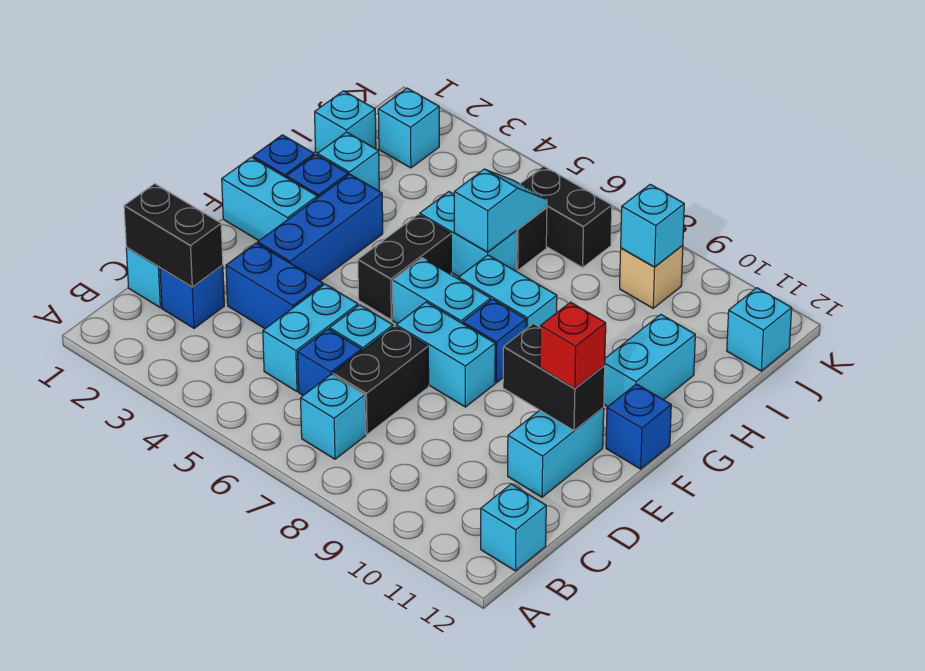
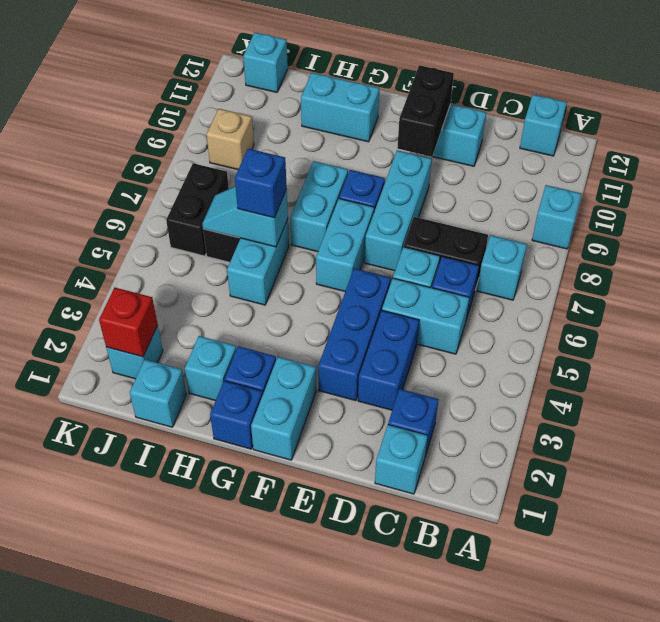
black 1x2 brick [124,184,223,287] -> none
blue 1x3 brick [258,174,383,281] -> blue 1x3 brick turned to [318,269,391,401]
cyan 1x2 brick [396,302,495,407] -> cyan 1x3 brick [365,150,432,271]
red 1x1 brick [540,302,606,388] -> red 1x1 brick moved to [99,288,158,357]
black 1x2 brick [358,214,451,320] -> none
blue 1x1 brick [606,384,671,469] -> blue 1x1 brick moved to [235,149,287,218]
cyan 1x1 brick [621,184,684,267] -> cyan 1x1 brick moved to [532,185,581,249]

